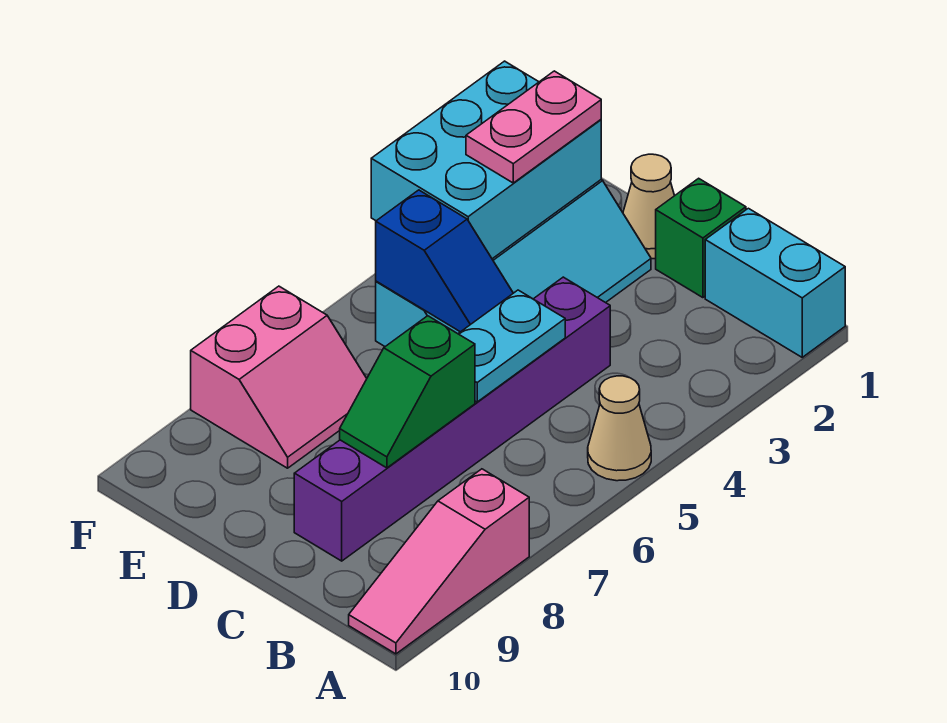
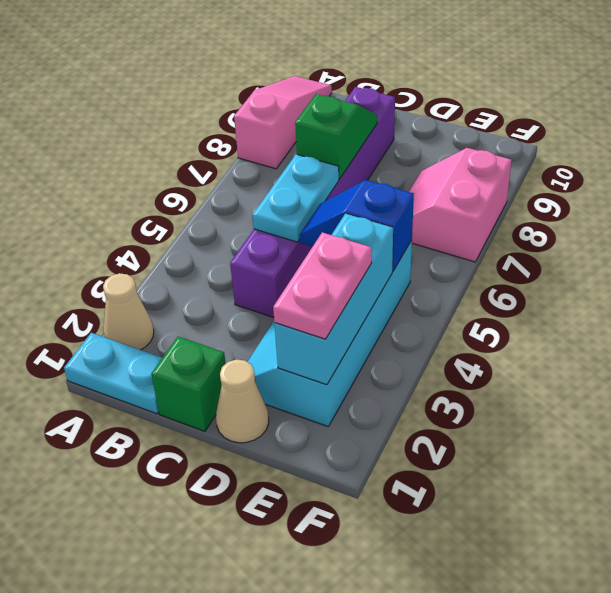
cyan 1x2 brick [705,208,845,357] -> cyan 1x2 plate [64,333,162,414]
tan 1x1 cone [588,376,651,481] -> tan 1x1 cone moved to [103,273,154,350]
cyan 2x3 brick [371,61,601,259] -> cyan 1x3 brick [274,214,393,385]

